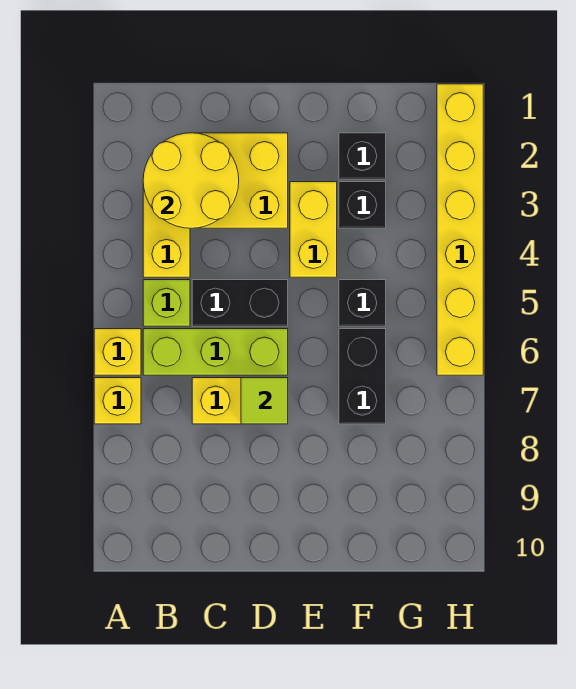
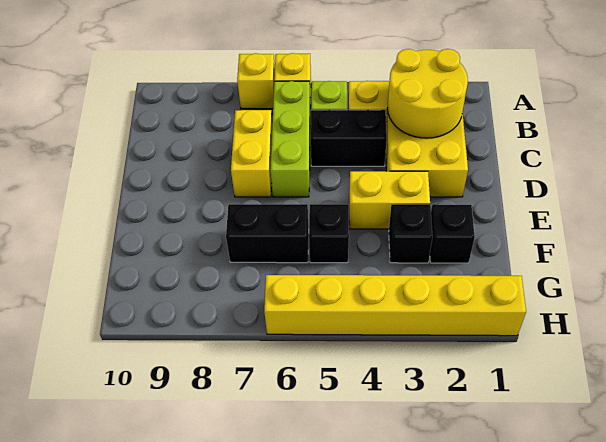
black 1x2 brick [192,280,288,326] -> black 1x2 brick turned to [311,110,387,166]
lime 1x1 tile [241,378,288,424] -> none

